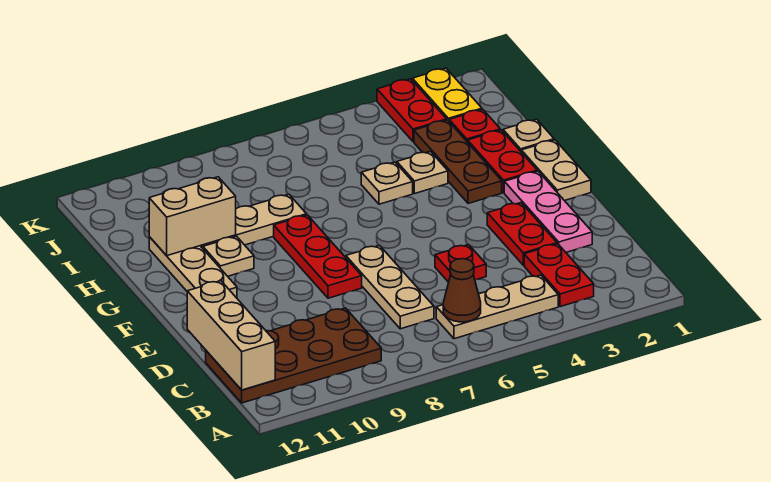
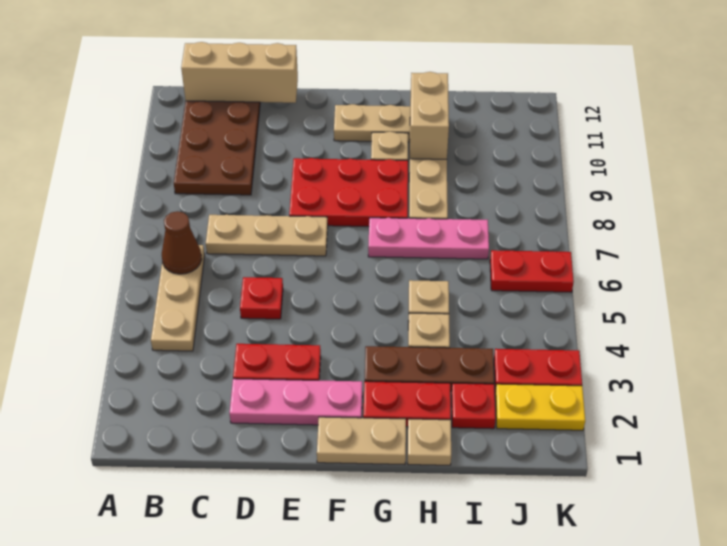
red 1x2 plate [524,244,594,307] -> red 1x2 plate moved to [490,250,574,292]
red 1x3 plate [274,215,362,298] -> red 2x3 plate [289,158,408,226]
none -> pink 1x3 plate [368,218,489,259]

